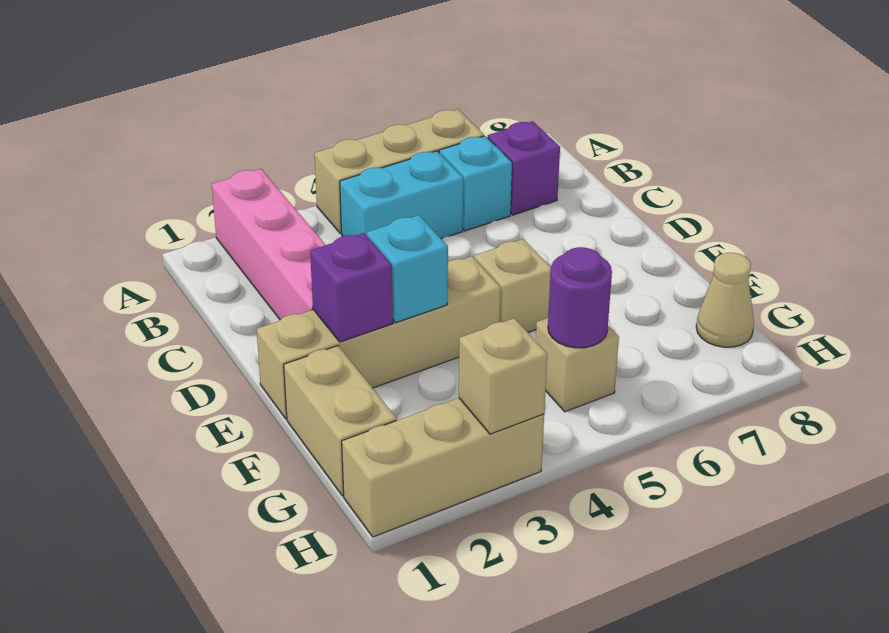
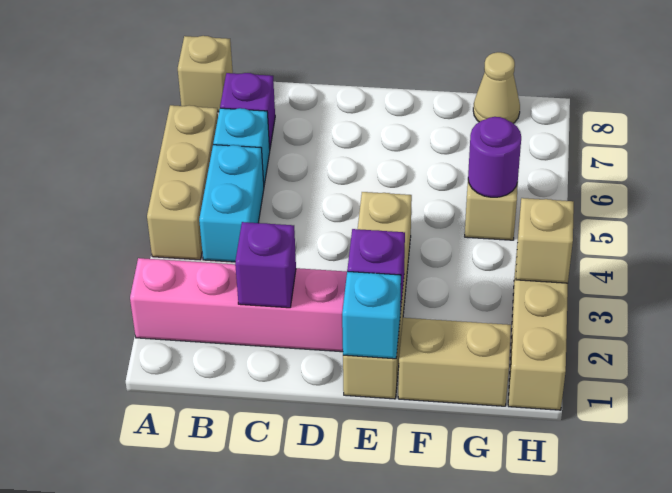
none -> purple 1x1 brick [235,222,296,308]
cyan 1x1 brick [367,215,448,323] -> cyan 1x1 brick moved to [342,271,401,359]
tan 1x1 brick [474,239,551,332] -> tan 1x1 brick moved to [178,36,233,112]

